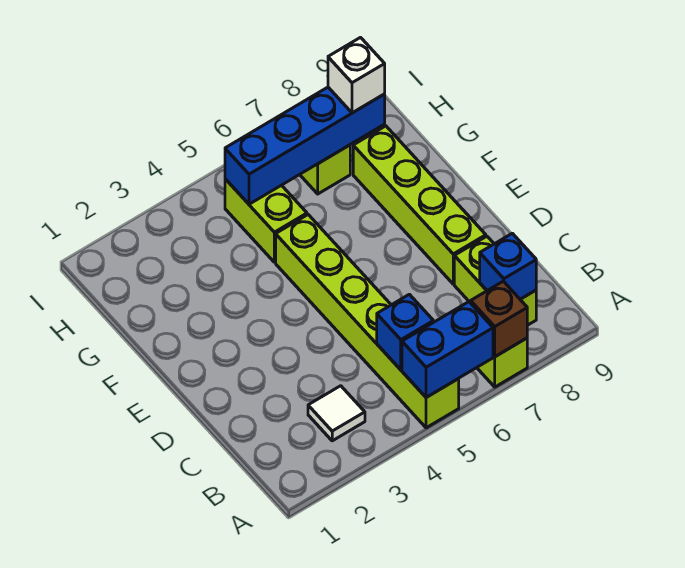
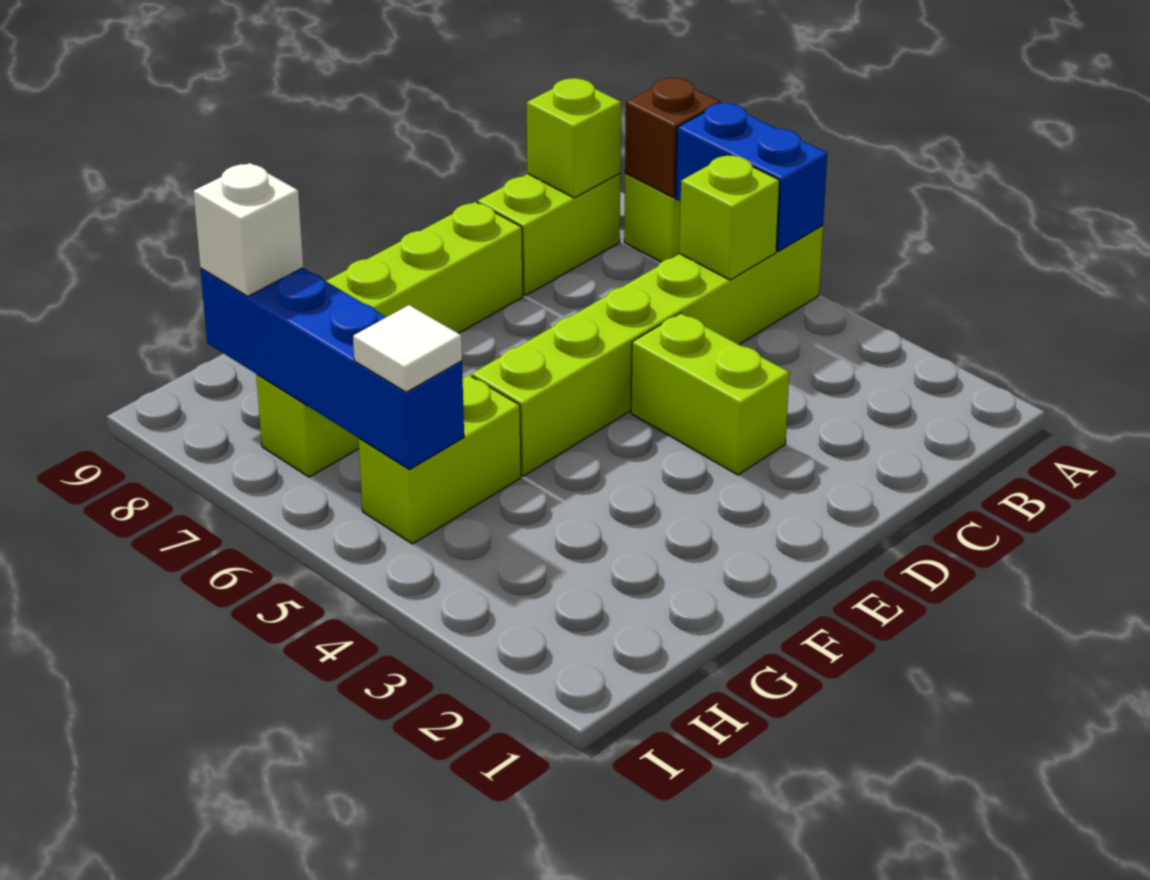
white 1x1 tile [308,386,365,441] -> white 1x1 tile moved to [353,305,462,392]
blue 1x1 brick [377,294,433,370] -> lime 1x1 brick [679,155,780,280]
blue 1x1 brick [480,233,536,299] -> lime 1x1 brick [527,78,621,198]
none -> lime 1x2 brick [631,313,789,475]

